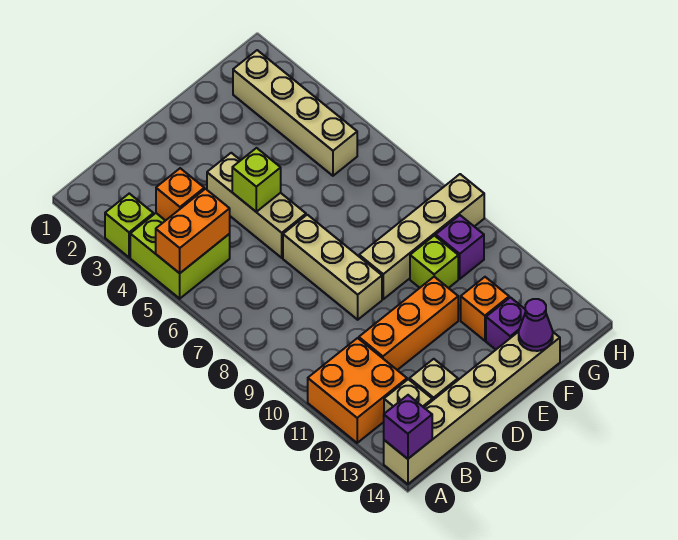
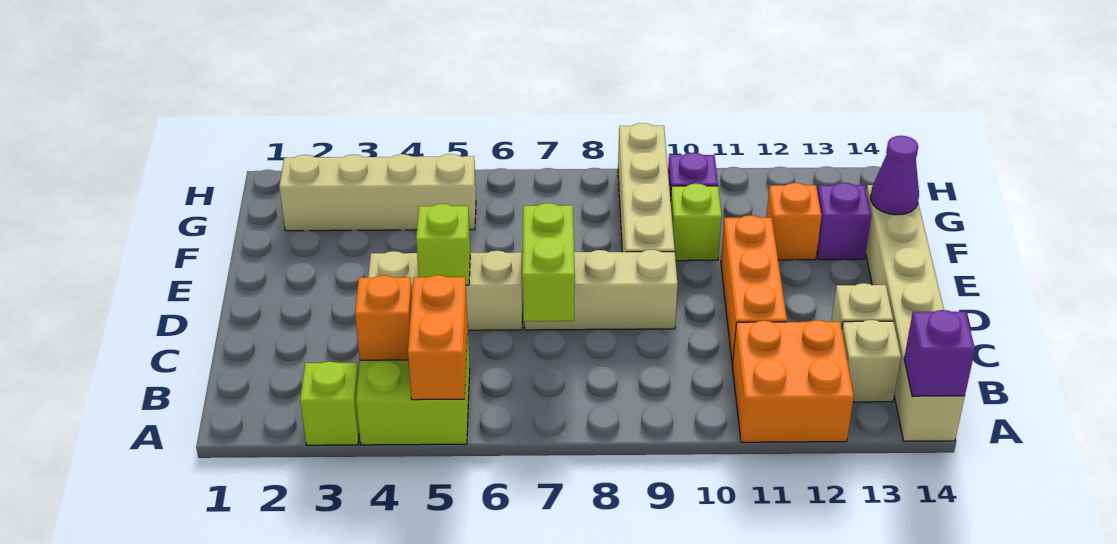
none -> lime 1x2 brick [523,203,575,321]

